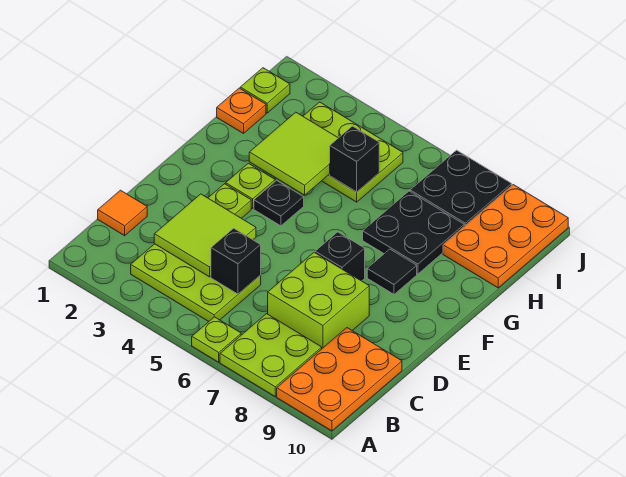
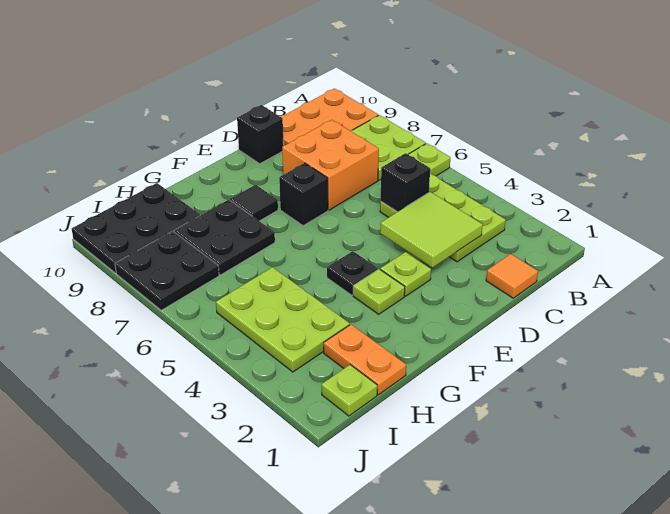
lime 2x2 brick [268,253,369,348] -> orange 2x2 brick [282,120,379,210]
lime 2x2 tile [249,112,338,195] -> none
orange 1x1 plate [217,88,266,134] -> orange 1x2 plate [324,325,406,395]
black 1x1 brick [330,126,379,192] -> black 1x1 brick moved to [237,105,284,164]
orange 2x3 plate [443,185,568,288] -> black 2x3 plate [72,183,200,273]

